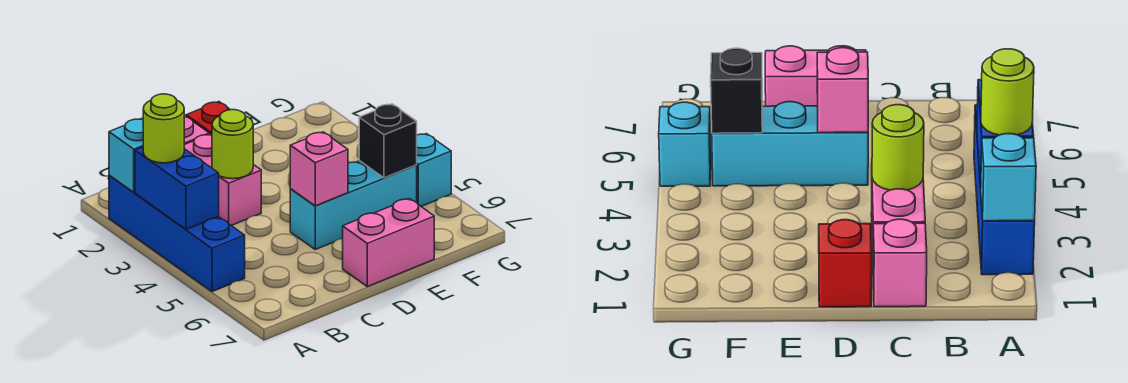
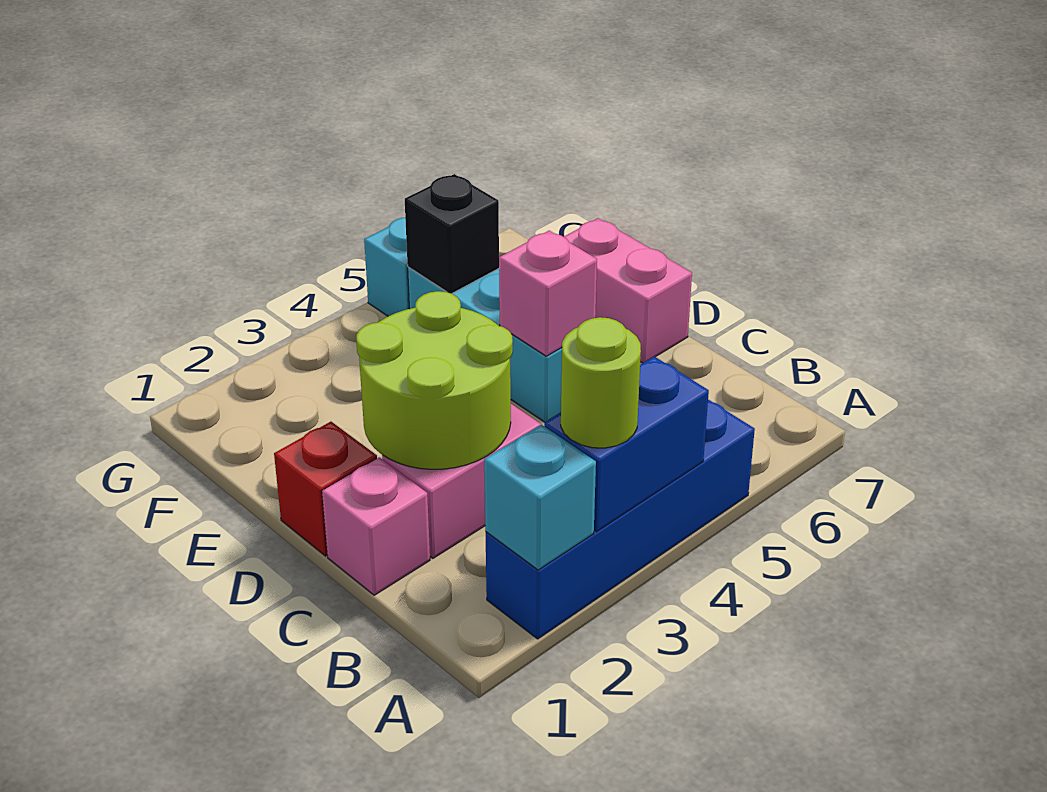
lime 1x1 round brick [212,110,253,179] -> lime 2x2 round brick [356,291,513,469]

